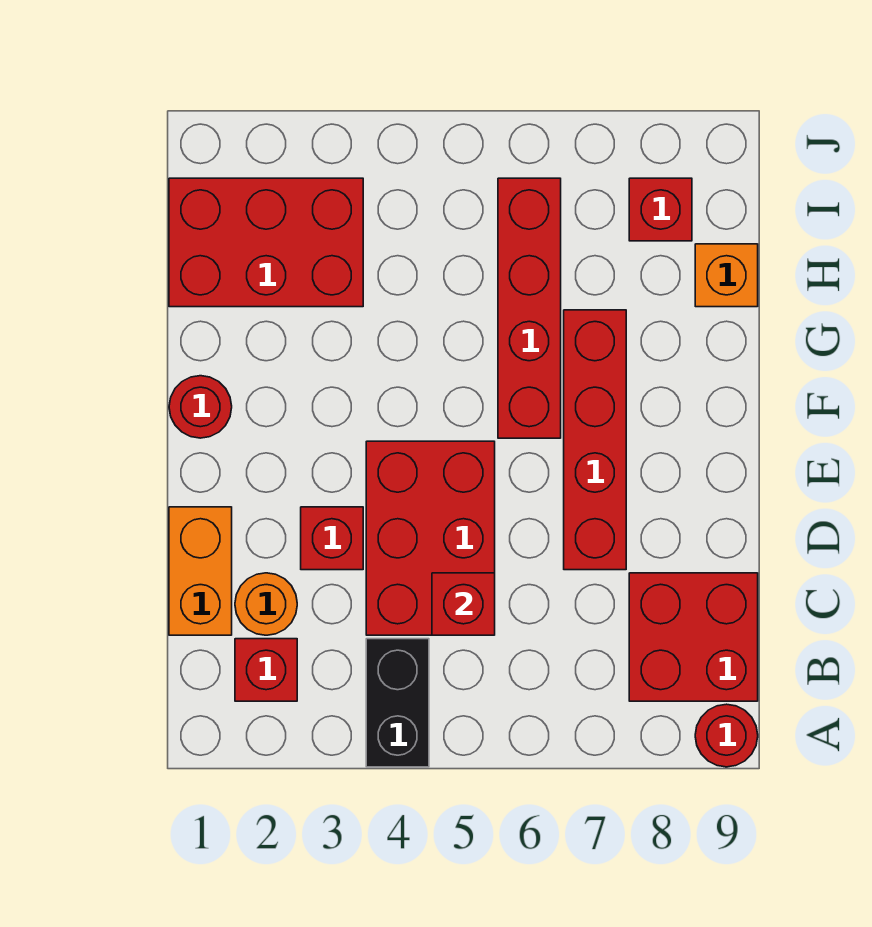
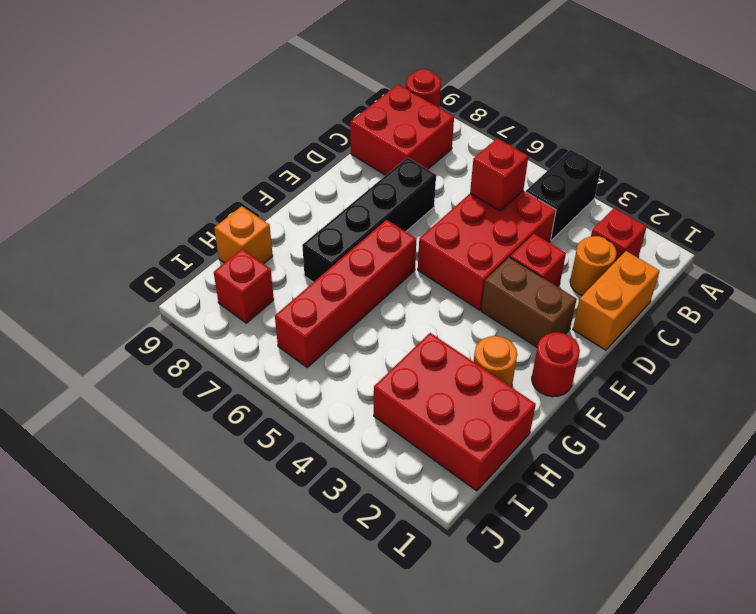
red 1x4 brick [564,310,626,570] -> black 1x4 brick [302,158,436,282]
none -> brown 1x2 brick [481,257,577,347]
none -> orange 1x1 round brick [474,336,517,387]

